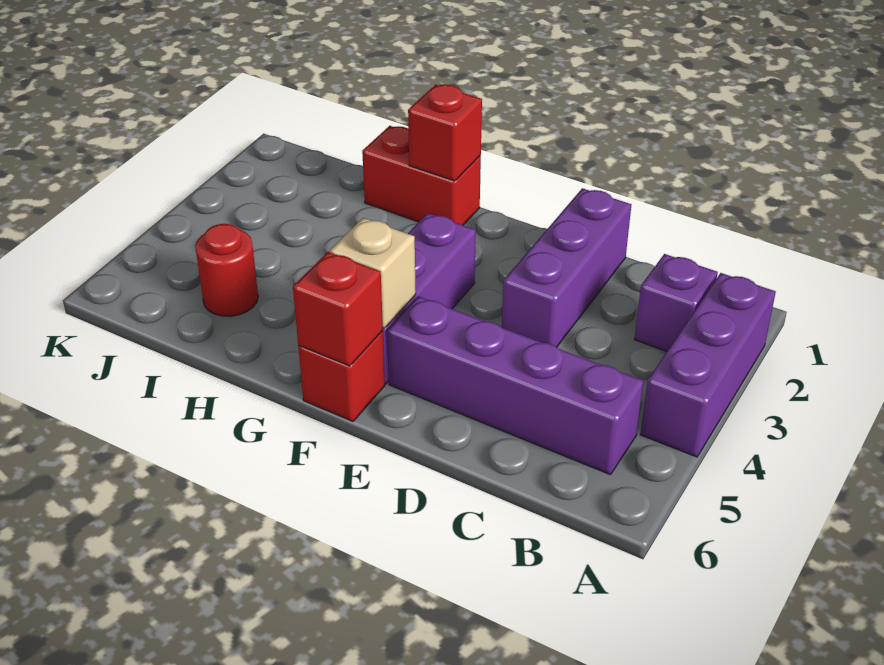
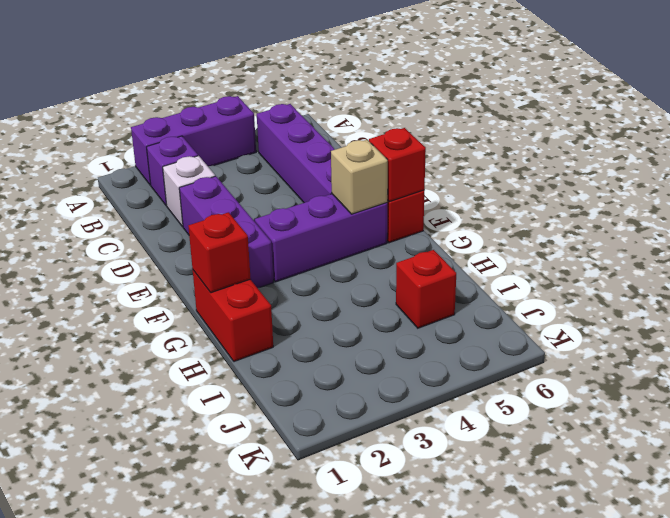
none -> white 1x1 brick [163,156,215,227]
purple 1x3 brick [502,188,631,347] -> purple 1x3 brick turned to [179,176,273,288]
red 1x1 round brick [195,224,258,316] -> red 1x1 brick [396,250,456,328]

